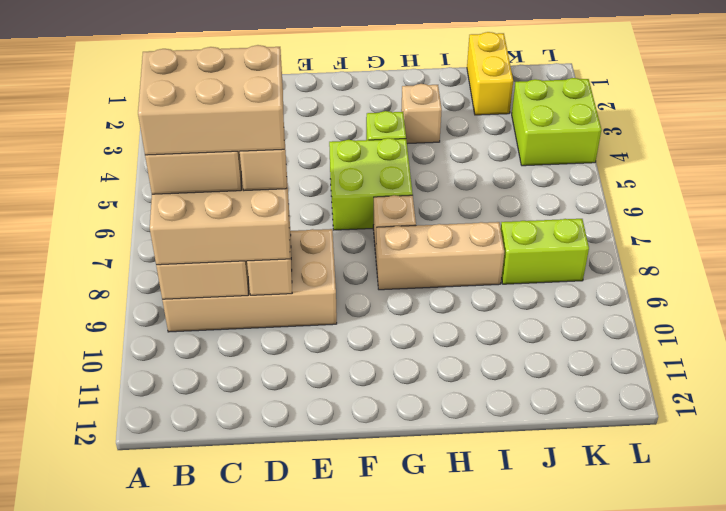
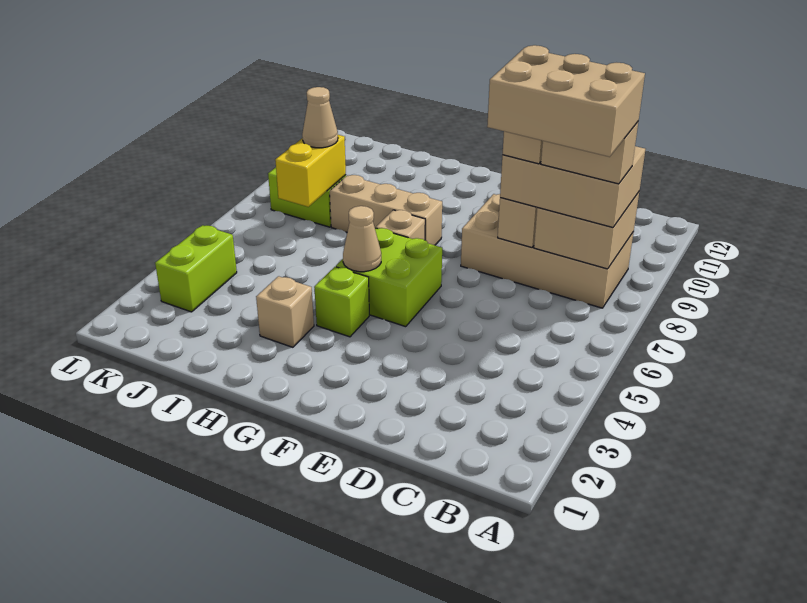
none -> tan 1x1 cone [343,206,381,272]
yellow 1x2 brick [467,32,513,115] -> yellow 1x2 brick moved to [275,135,346,207]
none -> tan 1x1 cone [302,87,338,148]
lime 2x2 brick [512,78,601,166] -> lime 1x2 brick [155,225,237,312]

